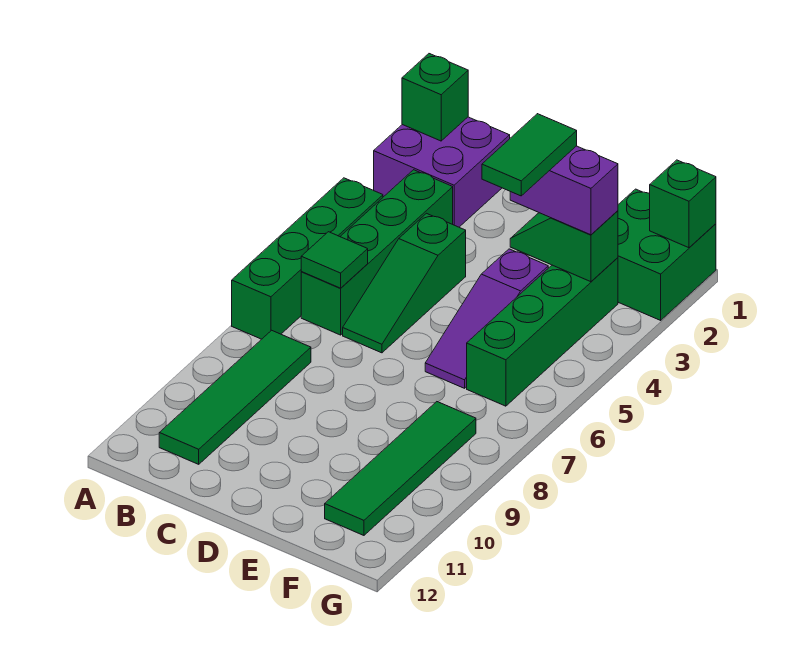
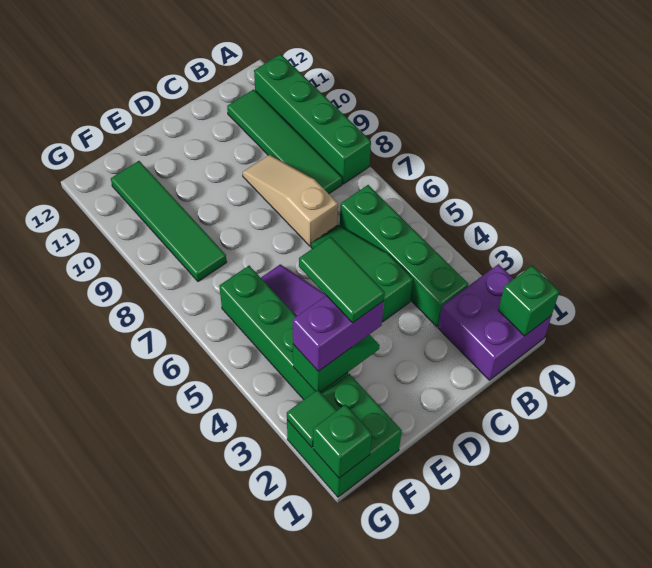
green 1x4 brick [232,178,383,339] -> green 1x4 brick moved to [254,54,371,184]
green 1x1 tile [301,232,368,288] -> green 1x1 tile moved to [287,390,337,447]
none -> tan 1x3 slope [243,155,338,246]

